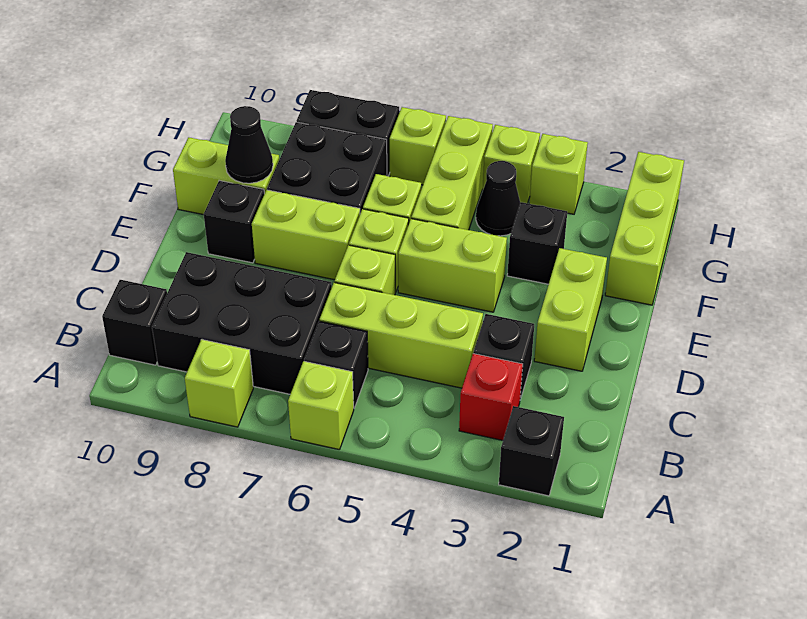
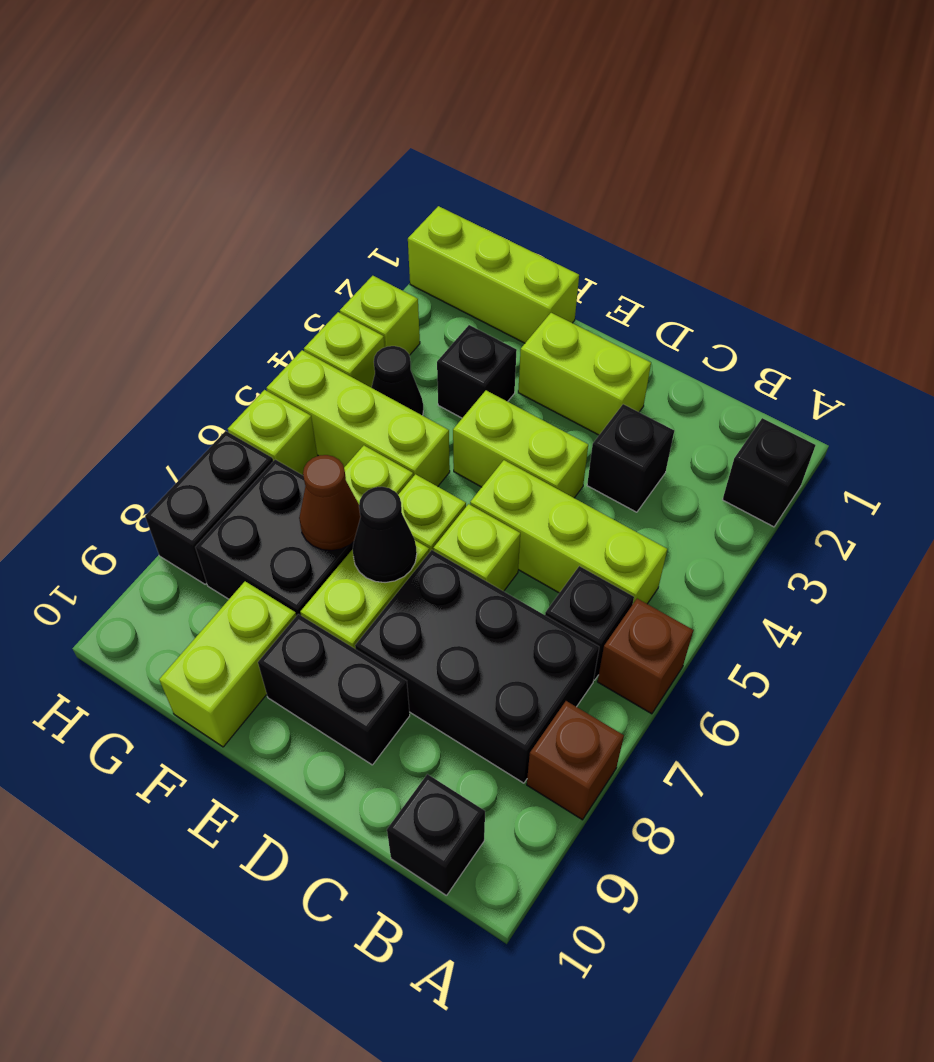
lime 1x1 brick [288,361,354,450] -> brown 1x1 brick [598,599,693,714]
lime 1x1 brick [185,339,253,427] -> brown 1x1 brick [527,701,624,820]
red 1x1 brick [459,354,523,440] -> none
black 2x3 brick [152,252,332,394] -> black 2x3 brick turned to [355,550,599,783]
lime 1x3 brick [320,283,483,388] -> lime 1x3 brick turned to [470,460,667,604]
lime 1x2 brick [398,219,507,312] -> lime 1x2 brick turned to [453,390,588,498]
black 1x1 brick [204,181,264,263] -> black 1x2 brick [258,614,410,765]
none -> brown 1x1 cone [299,455,361,551]
black 1x1 cone [225,106,273,183] -> black 1x1 cone moved to [353,487,417,583]

